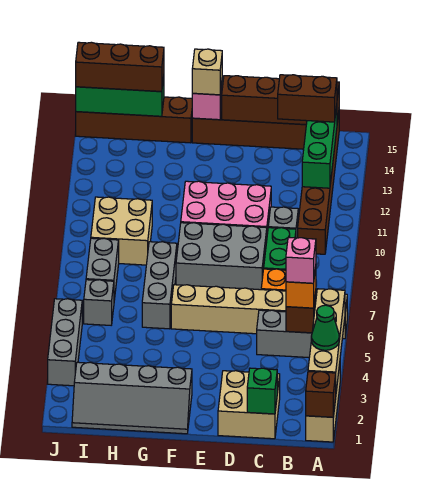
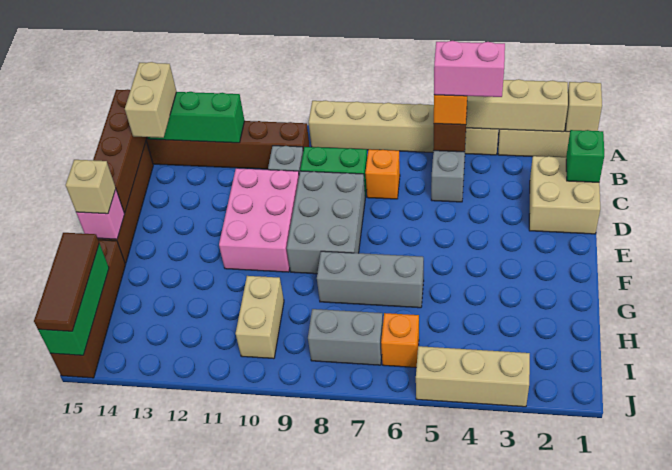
brown 1x1 brick [306,371,336,417] -> tan 1x1 brick [566,82,602,132]
green 1x1 cone [311,305,339,350] -> none
tan 1x6 brick [171,285,347,339] -> tan 1x6 brick turned to [309,101,498,155]
pink 1x1 brick [286,238,316,283] -> pink 1x2 brick [434,41,505,97]
brown 1x2 brick [278,75,337,122] -> tan 1x2 brick [125,62,176,138]
grey 2x4 slope [72,362,192,434] -> none
tan 2x2 brick [91,197,152,265] -> tan 1x2 brick [236,276,284,359]
brown 1x3 brick [76,42,164,92] -> brown 1x3 tile [34,233,99,331]
grey 1x1 brick [84,280,114,325] -> orange 1x1 brick [381,313,419,368]
grey 1x3 brick [48,299,82,386] -> tan 1x3 brick [416,346,530,407]

